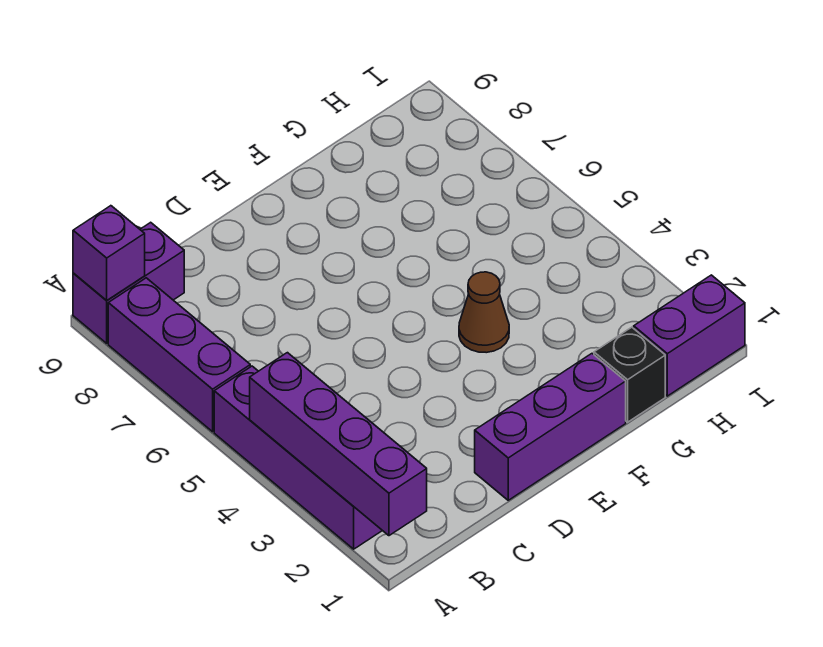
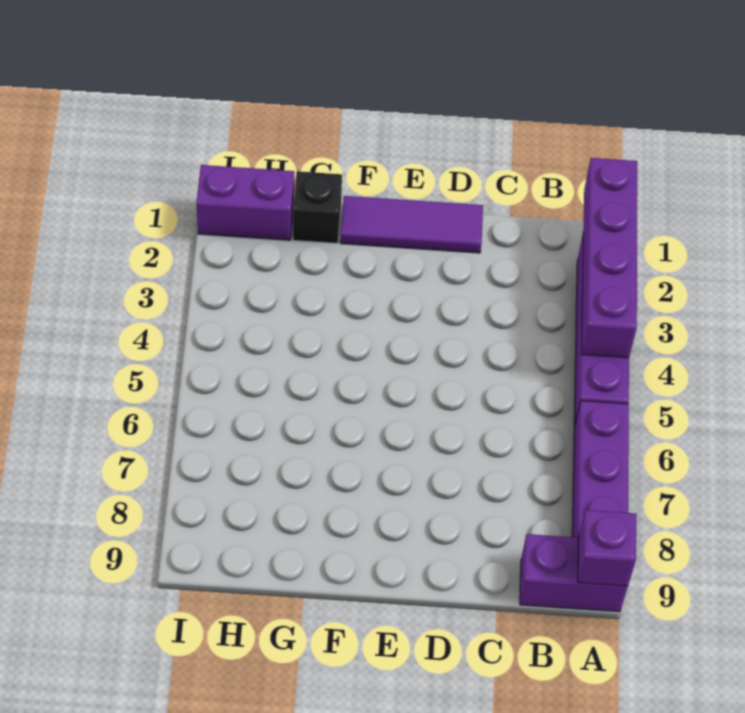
purple 1x3 brick [475,354,626,500] -> purple 1x3 tile [340,196,483,253]
brown 1x1 cone [459,272,509,353] -> none

